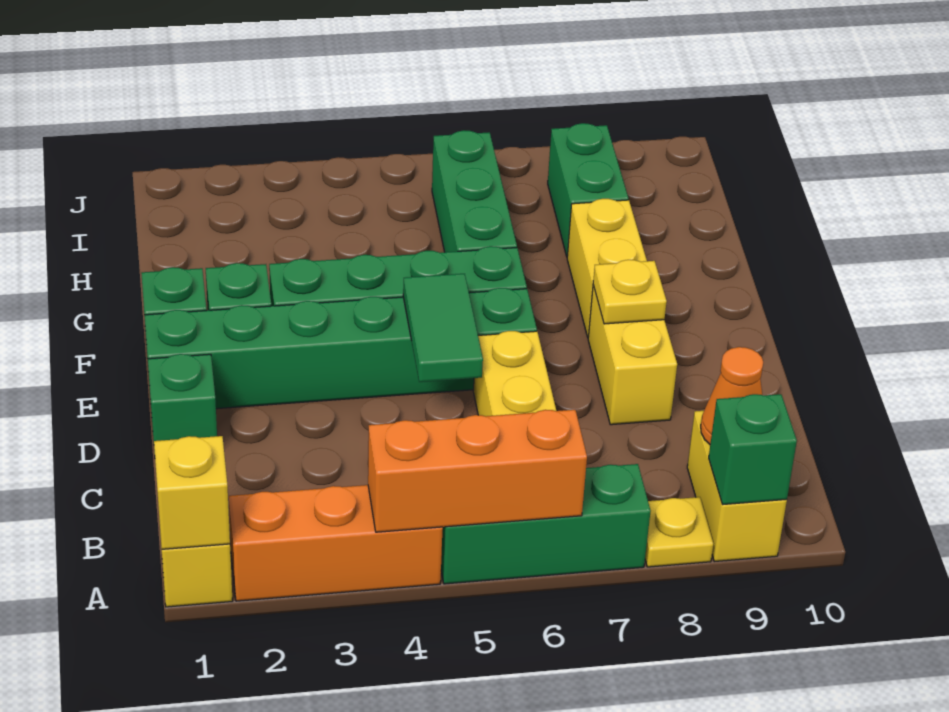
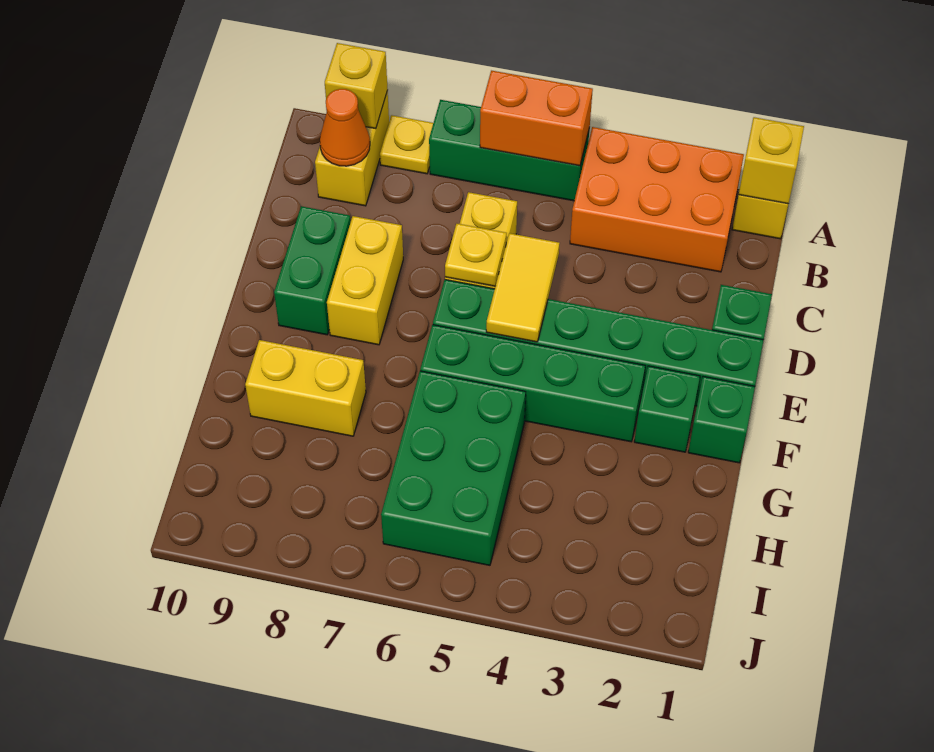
orange 1x3 brick [229,485,443,601] -> orange 2x3 brick [570,127,744,272]
orange 1x3 brick [368,410,587,532] -> orange 1x2 brick [480,71,593,166]
green 1x1 brick [709,394,797,505] -> yellow 1x1 brick [325,43,388,129]
green 1x2 tile [403,274,483,382] -> yellow 1x2 tile [486,233,560,342]
yellow 1x1 plate [593,260,667,324] -> yellow 1x1 plate moved to [445,224,507,286]
yellow 1x2 brick [567,199,647,337] -> yellow 1x2 brick turned to [245,340,366,436]
green 1x3 brick [432,130,517,252] -> green 2x3 brick [381,371,526,565]
green 1x2 brick [548,123,628,256] -> green 1x2 brick moved to [274,206,351,335]

